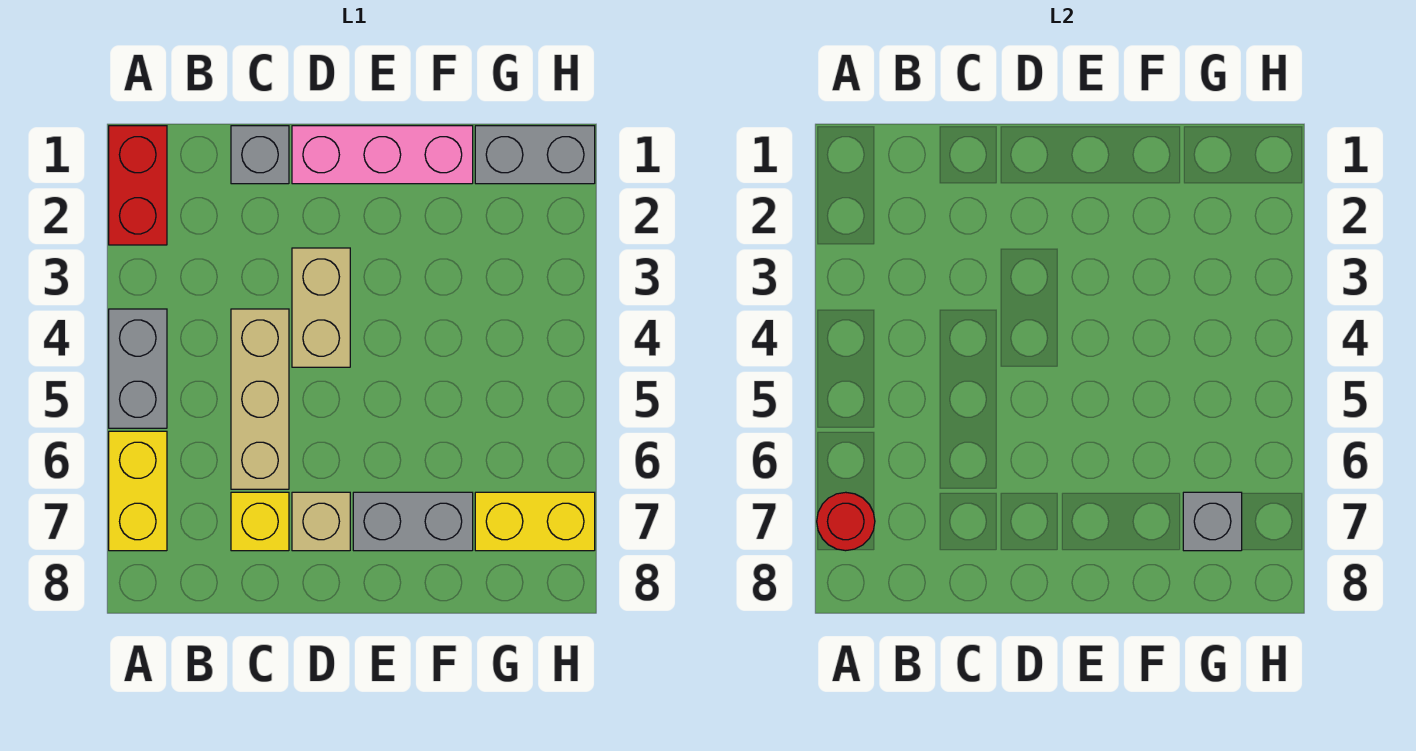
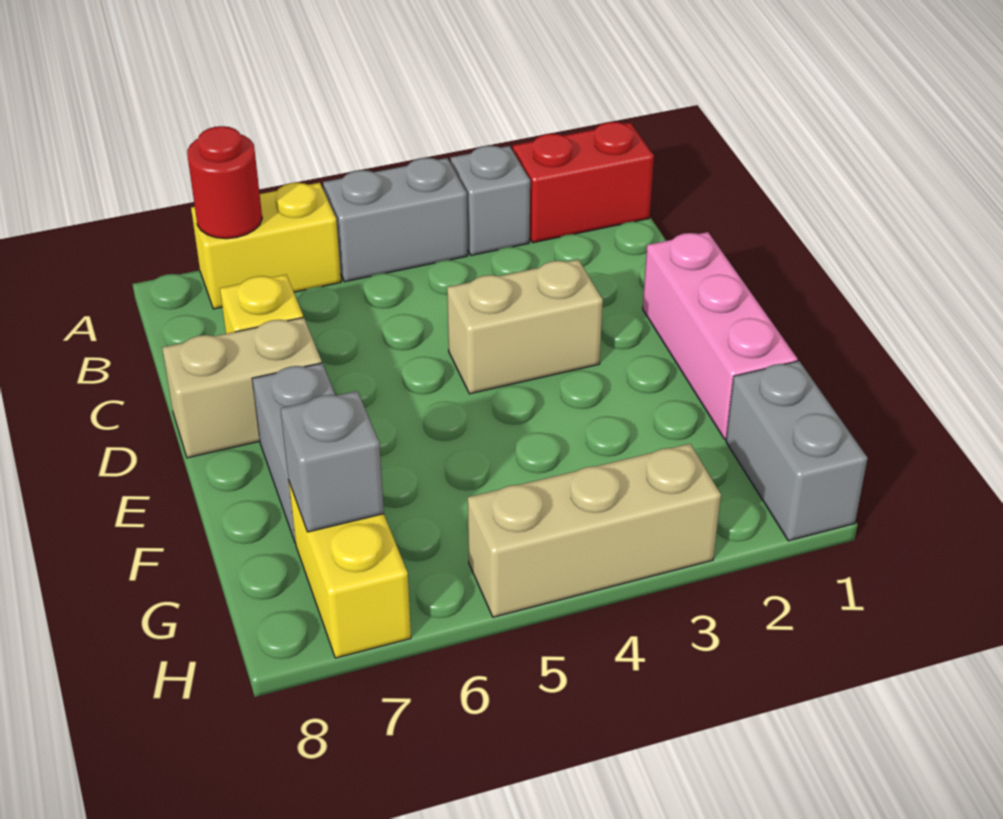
grey 1x1 brick [231,126,289,184] -> grey 1x1 brick moved to [450,146,530,255]
tan 1x3 brick [231,309,289,489] -> tan 1x3 brick moved to [468,444,721,617]
tan 1x1 brick [292,492,350,551] -> tan 1x2 brick [162,317,322,458]

